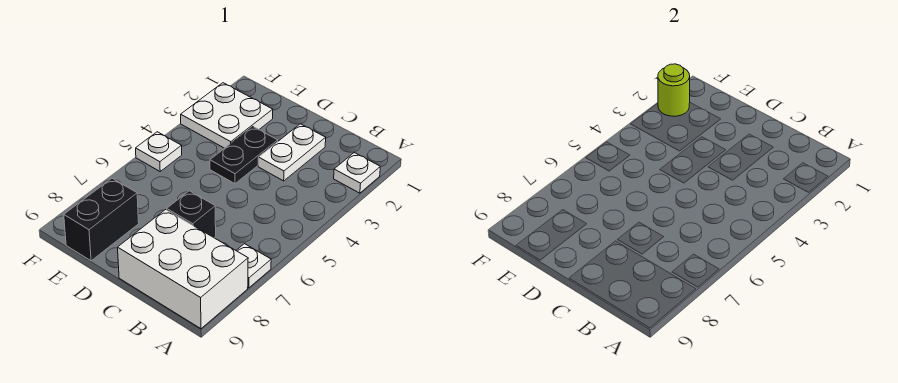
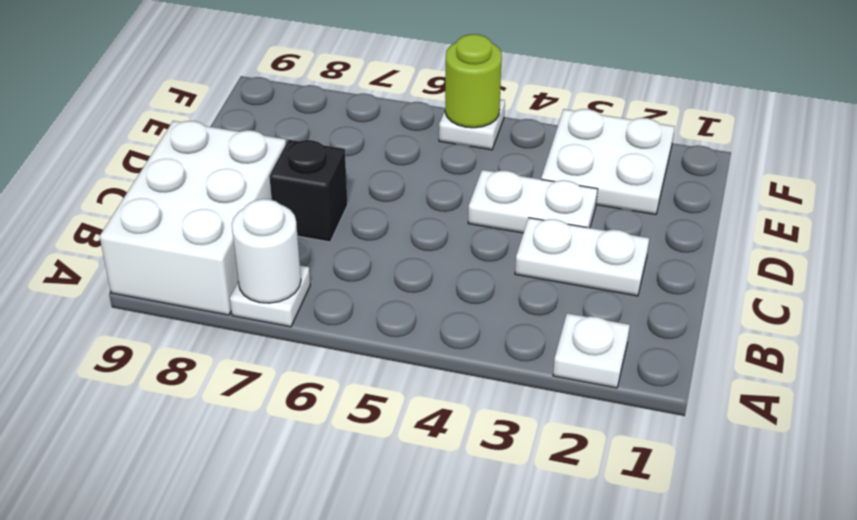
none -> white 1x1 round brick [232,199,301,303]
black 1x2 plate [210,127,278,184] -> white 1x2 plate [468,170,598,233]
black 1x2 brick [64,178,139,261] -> none
lime 1x1 round brick [658,64,690,116] -> lime 1x1 round brick moved to [445,34,502,128]

